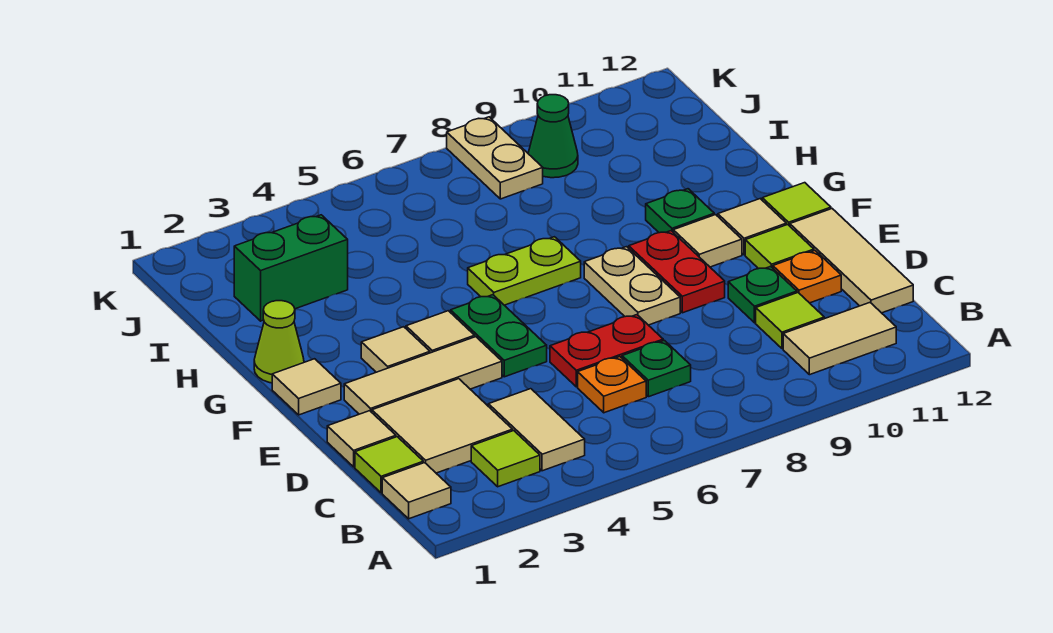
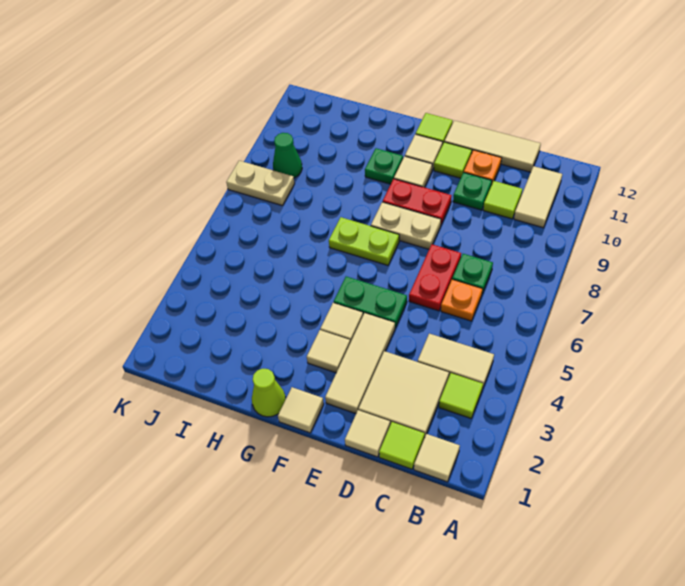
lime 1x2 plate [468,237,581,305] -> lime 1x2 plate turned to [329,217,399,265]
green 1x2 brick [234,215,348,321] -> none

